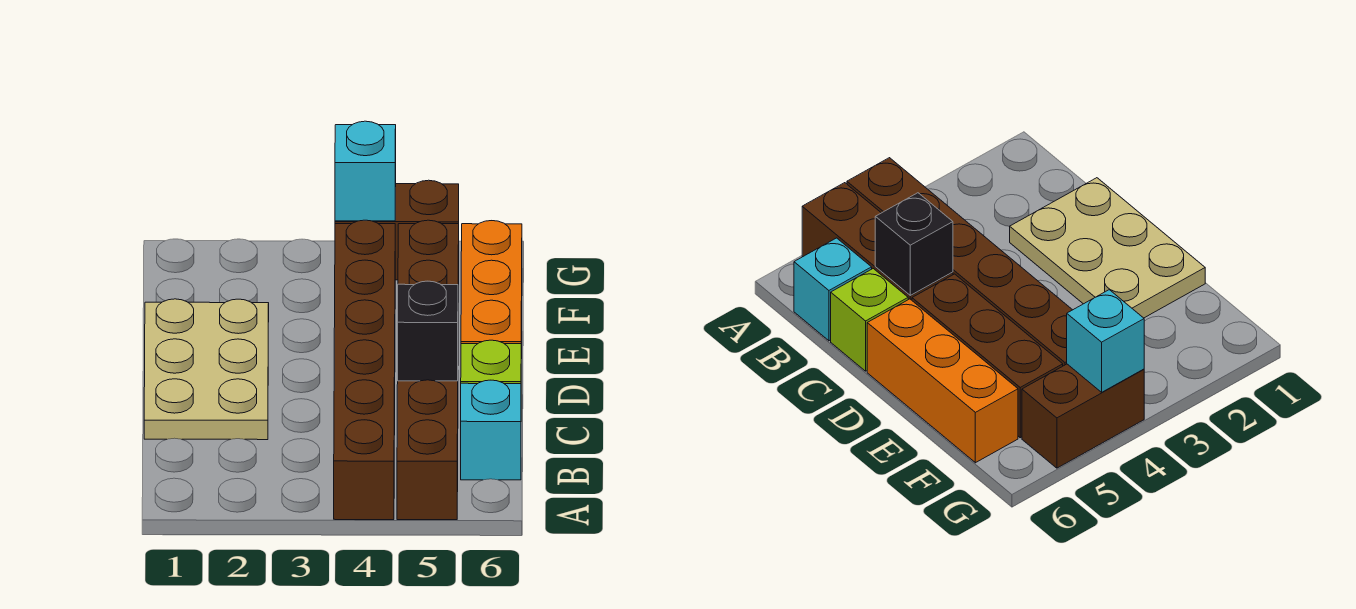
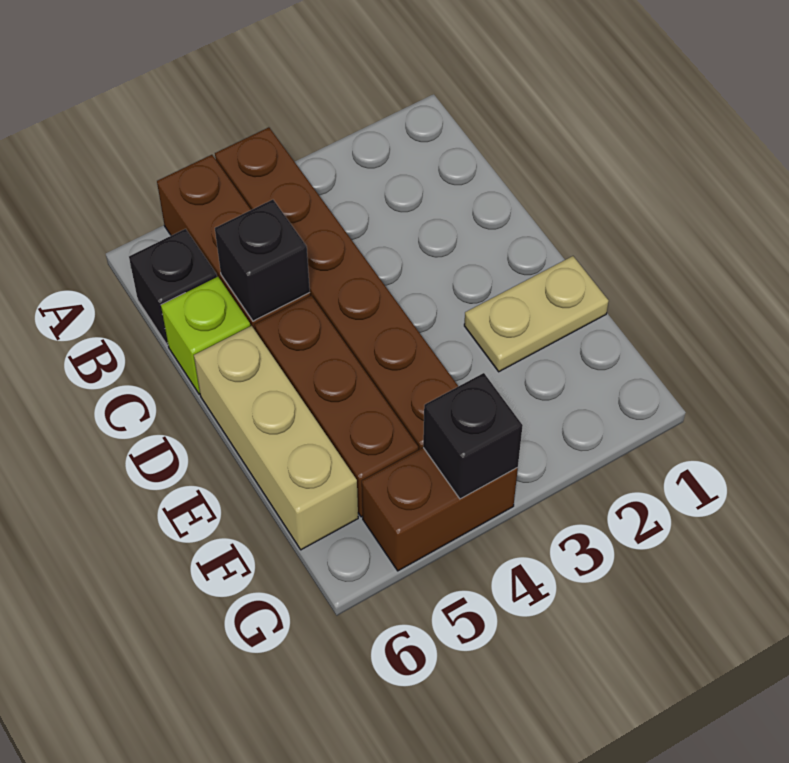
cyan 1x1 brick [461,380,521,480] -> black 1x1 brick [129,229,217,345]
tan 2x3 plate [144,299,269,440] -> tan 1x2 plate [464,256,609,372]
orange 1x3 brick [461,221,522,359] -> tan 1x3 brick [194,326,358,550]
cyan 1x1 brick [335,121,396,221] -> black 1x1 brick [423,373,523,499]

